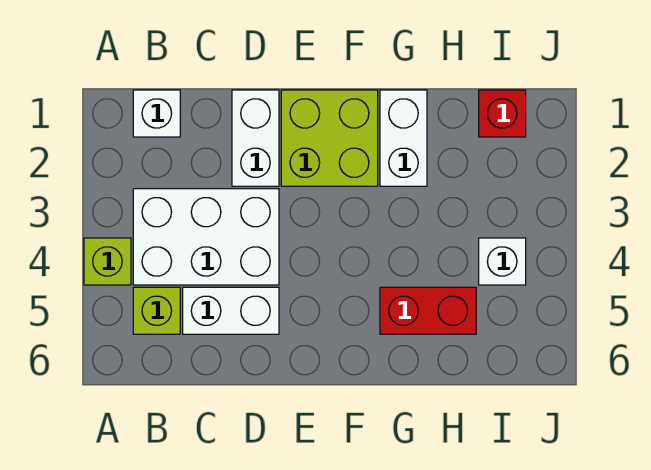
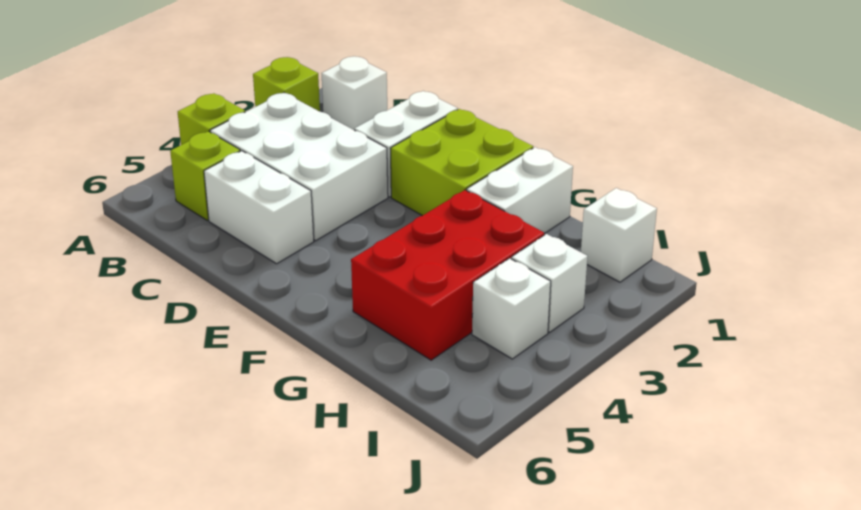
none -> lime 1x1 brick [253,57,320,112]
red 1x2 brick [380,287,476,334] -> red 2x3 brick [351,190,544,360]
red 1x1 brick [479,90,526,137] -> white 1x1 brick [581,188,657,282]
none -> white 1x1 brick [511,234,588,332]

